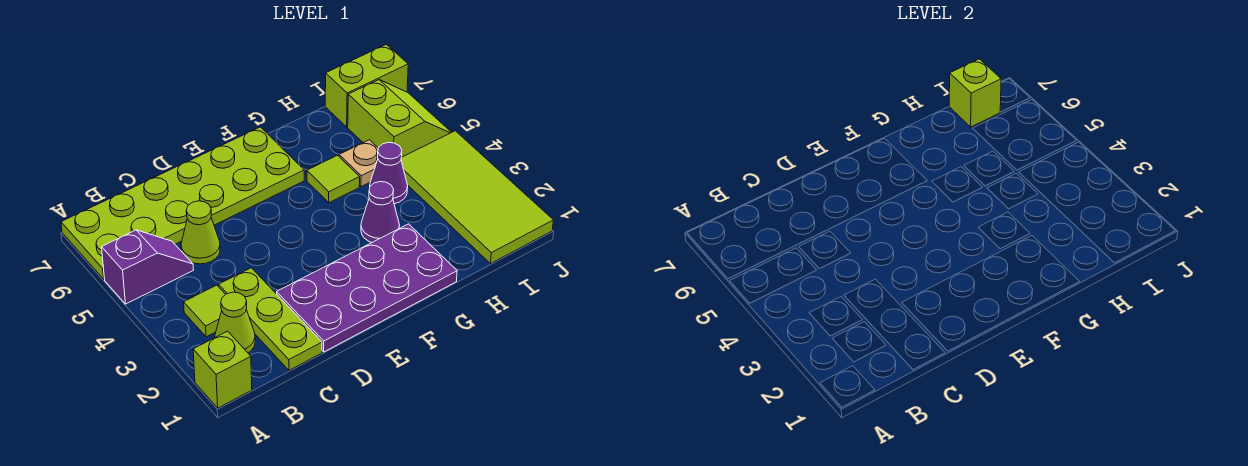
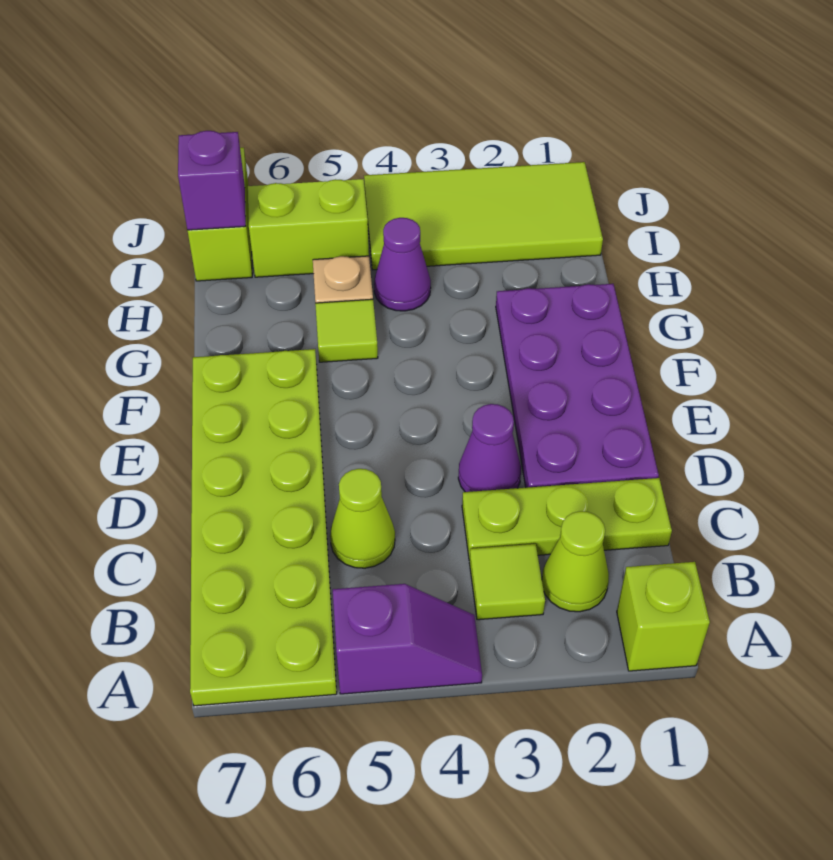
purple 1x2 slope [102,230,194,304] -> purple 1x2 slope turned to [333,584,482,694]
purple 1x1 cone [361,182,400,242] -> purple 1x1 cone moved to [458,404,521,492]
lime 1x1 brick [949,59,1001,127] -> purple 1x1 brick [178,131,246,230]

